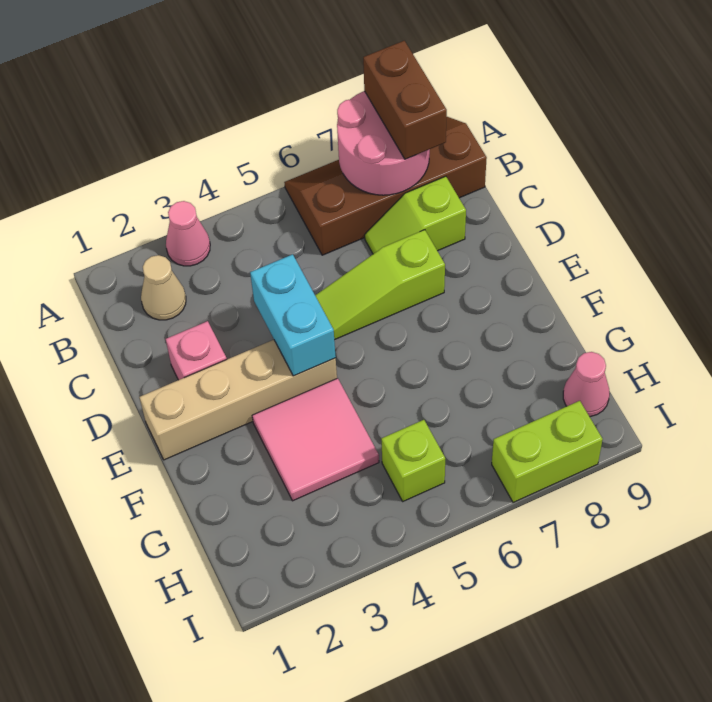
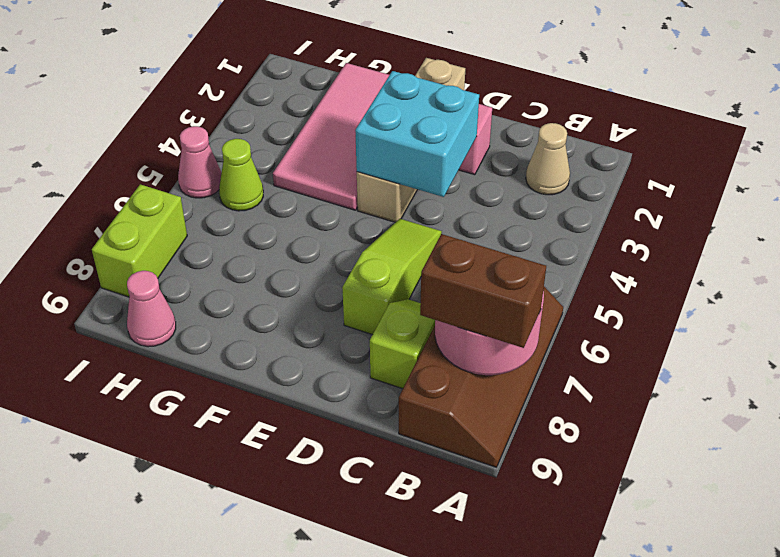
pink 1x1 cone [166,201,210,266] -> pink 1x1 cone moved to [178,126,222,198]
cyan 1x2 brick [250,254,336,376] -> cyan 2x2 brick [355,71,479,197]
pink 2x2 tile [252,378,379,501] -> pink 2x4 tile [273,63,389,210]
lime 1x1 brick [381,420,445,501] -> lime 1x1 cone [219,139,263,211]

